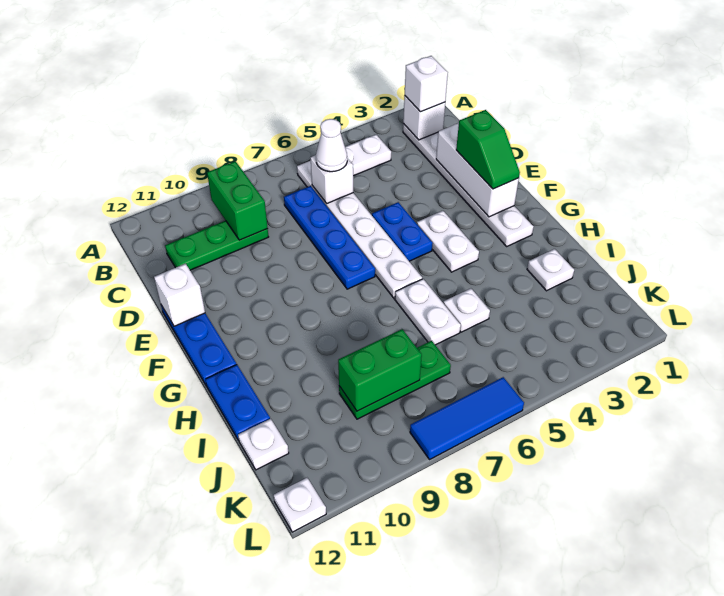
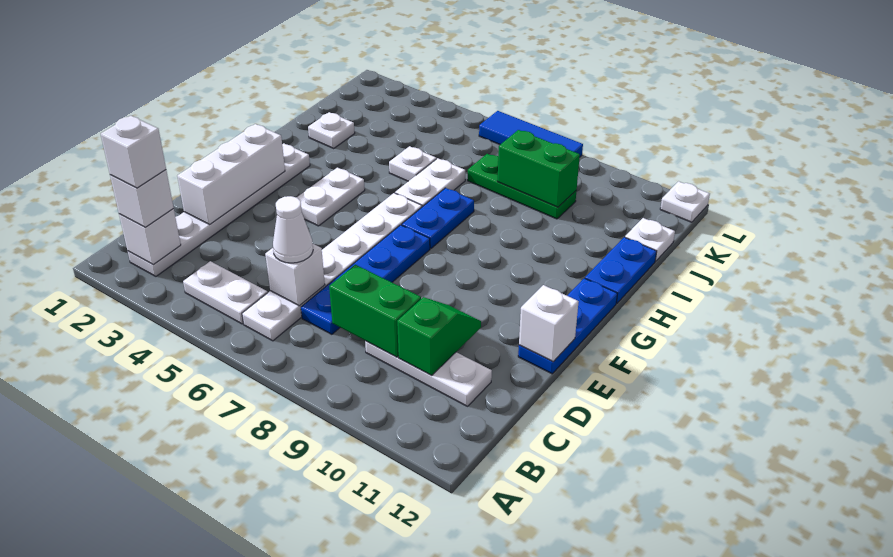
none -> white 1x1 brick [101,116,166,188]
green 1x2 brick [207,161,268,240] -> green 1x2 brick turned to [329,265,421,357]
green 1x3 plate [165,221,268,270] -> white 1x3 plate [365,341,492,406]
green 1x2 slope [456,110,520,189] -> green 1x2 slope moved to [397,297,481,376]
blue 1x2 plate [372,202,433,261] -> blue 1x2 plate moved to [402,188,474,249]

